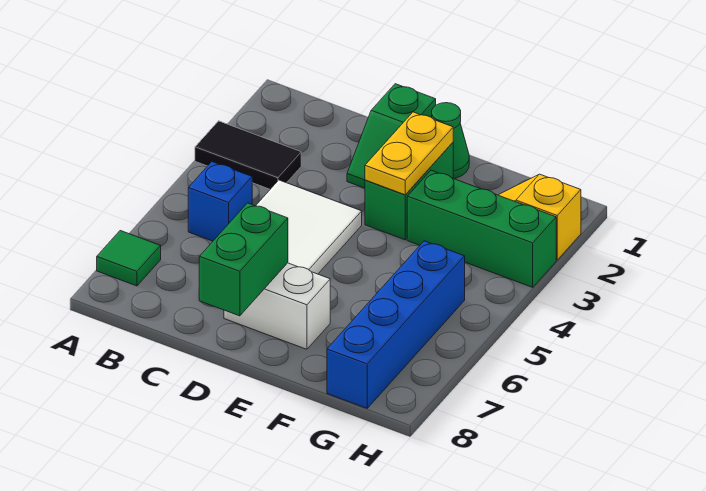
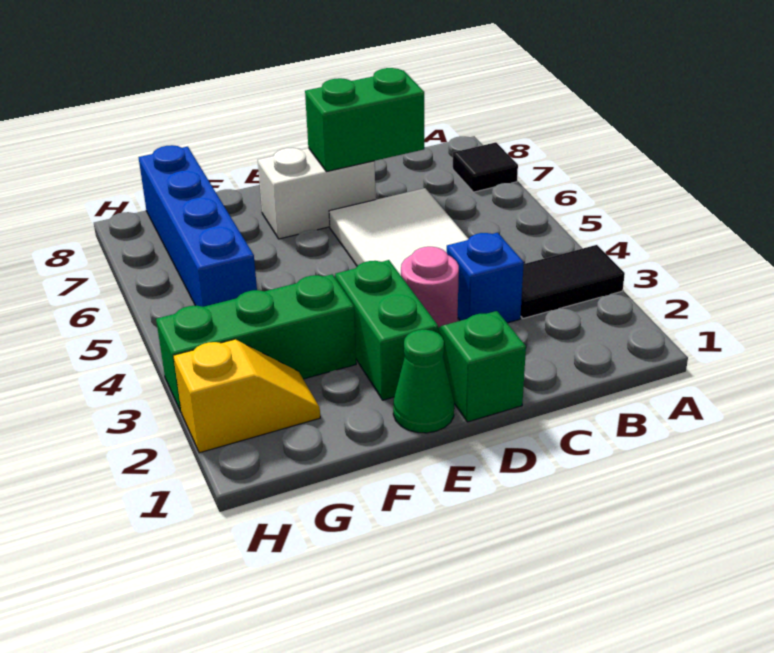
green 1x1 tile [97,231,161,286] -> black 1x1 tile [453,142,518,192]
blue 1x1 brick [188,162,252,241] -> blue 1x1 brick moved to [447,233,524,323]
none -> pink 1x1 round brick [401,247,459,328]
green 1x2 brick [199,203,288,316] -> green 1x2 brick turned to [305,68,424,172]
yellow 1x2 plate [365,112,453,195] -> none

